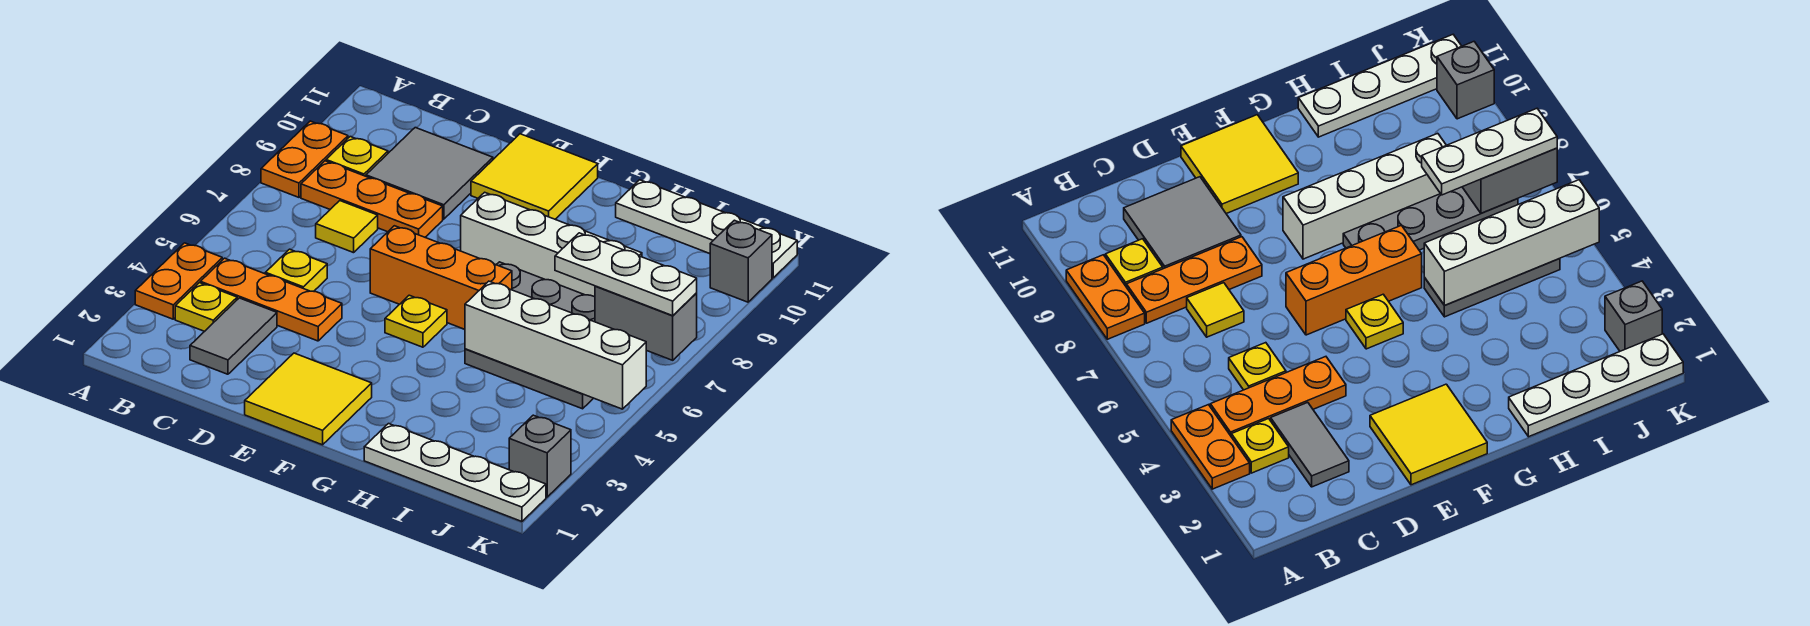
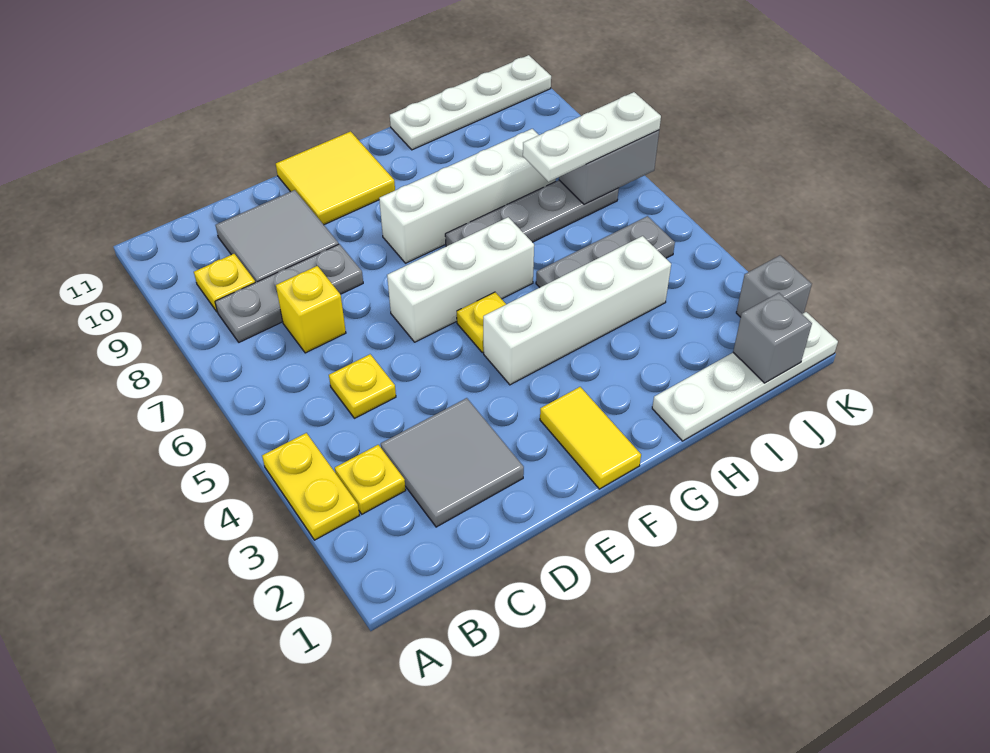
orange 1x2 plate [135,243,222,319] -> yellow 1x2 plate [262,433,360,540]
orange 1x2 plate [261,121,348,197] -> none
orange 1x3 plate [200,258,342,341] -> none
orange 1x3 plate [301,161,443,237] -> grey 1x3 plate [215,244,363,342]
grey 1x2 tile [190,298,277,374] -> grey 2x2 tile [381,398,524,527]
yellow 1x1 tile [316,201,378,253] -> yellow 1x1 brick [276,266,346,353]
yellow 2x2 tile [245,353,372,445] -> yellow 1x2 tile [540,387,641,489]
orange 1x3 brick [370,226,512,330] -> white 1x3 brick [387,217,534,342]
white 1x4 brick [465,281,646,409] -> white 1x4 brick moved to [483,236,671,385]
grey 1x1 brick [710,220,772,302] -> grey 1x1 brick moved to [733,293,812,383]

